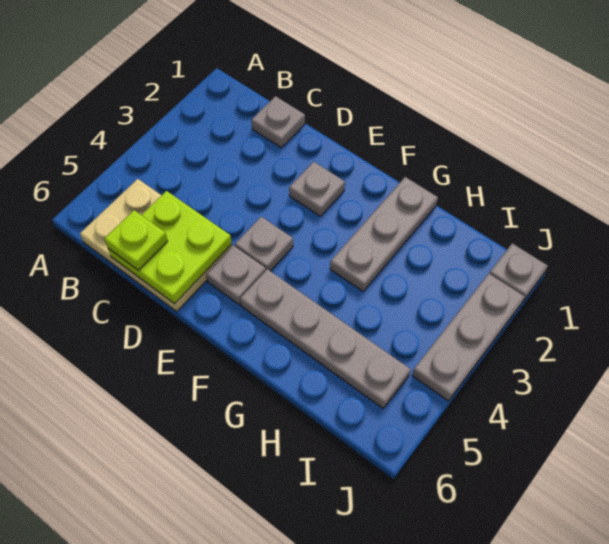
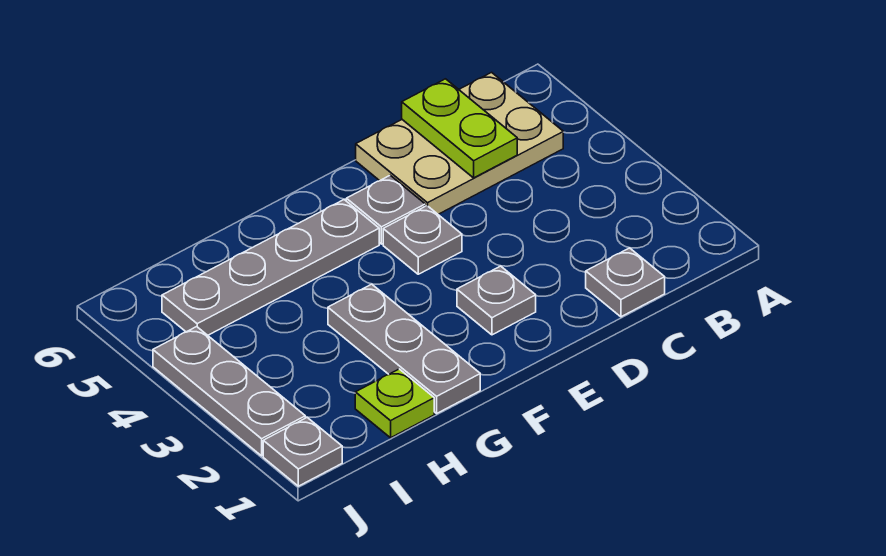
lime 2x2 plate [108,191,232,304] -> lime 1x2 plate [402,79,517,178]
lime 1x1 plate [104,210,168,270] -> lime 1x1 plate moved to [355,369,434,438]

